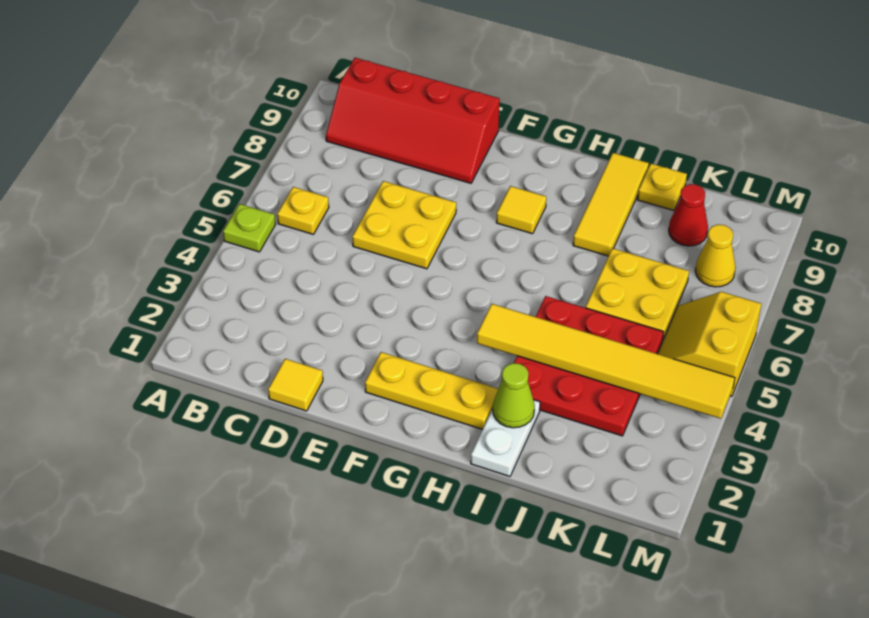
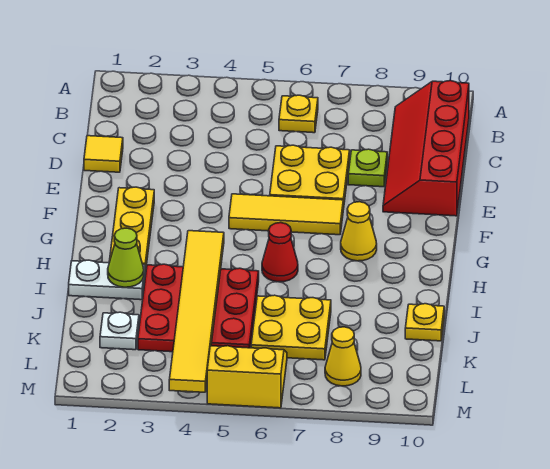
lime 1x1 plate [223,204,276,252] -> lime 1x1 plate moved to [348,149,387,187]
yellow 1x1 tile [496,186,546,234] -> yellow 1x1 cone [341,202,377,261]
yellow 1x3 tile [573,153,649,256] -> yellow 1x3 tile moved to [229,194,343,235]
none -> white 1x1 plate [100,312,139,350]
red 1x1 cone [669,184,708,246] -> red 1x1 cone moved to [262,223,298,282]

